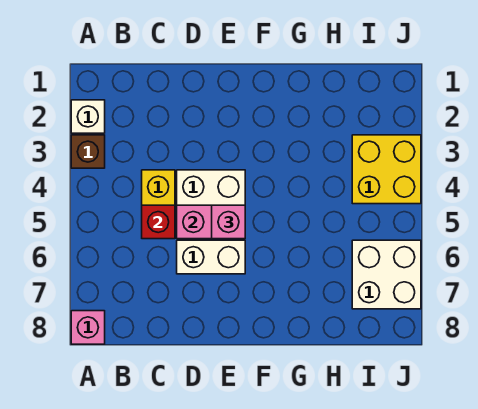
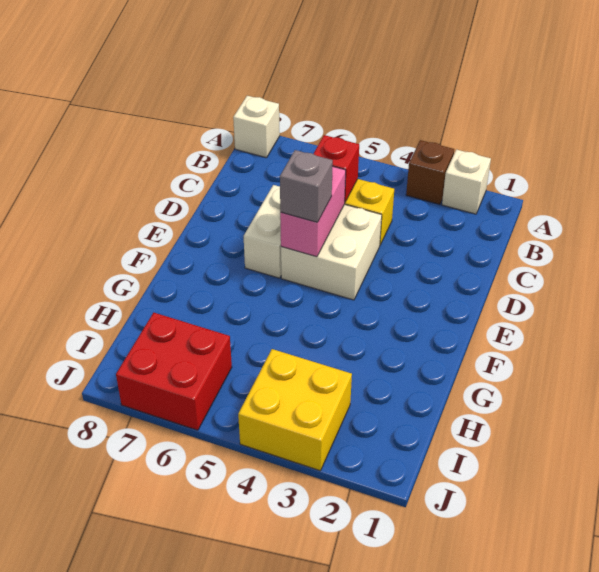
pink 1x1 brick [71,311,105,344] -> white 1x1 brick [233,96,280,158]
pink 1x1 brick [212,205,245,239] -> grey 1x1 brick [280,150,333,222]
white 2x2 brick [352,240,421,309] -> red 2x2 brick [116,313,232,430]

